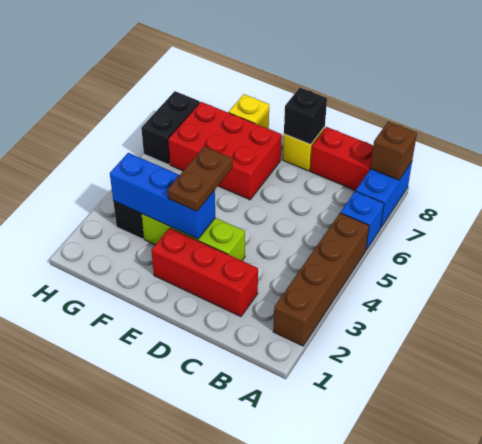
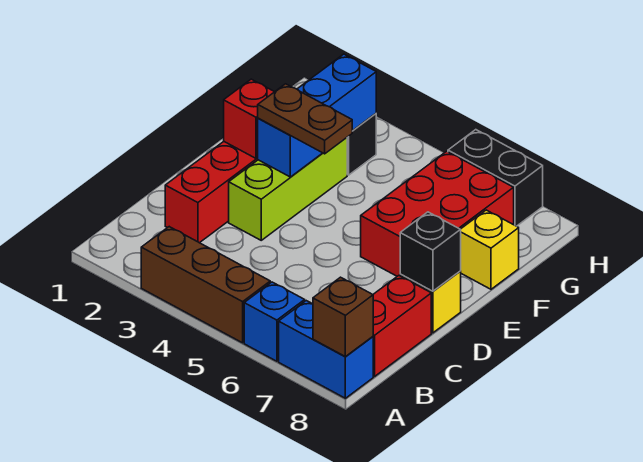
brown 1x4 brick [273,213,369,346] -> brown 1x3 brick [141,227,270,343]
none -> red 1x1 brick [224,79,274,158]

